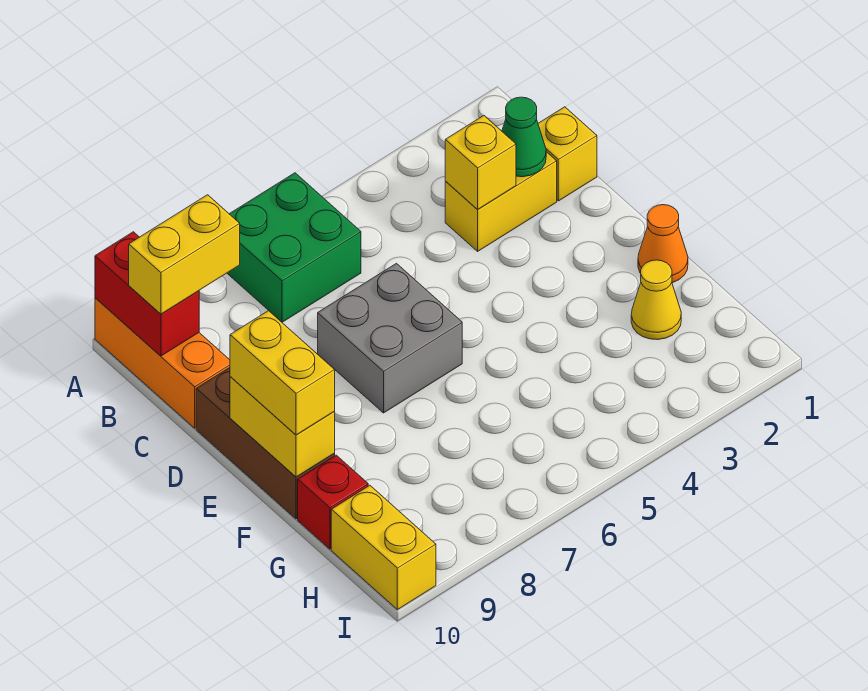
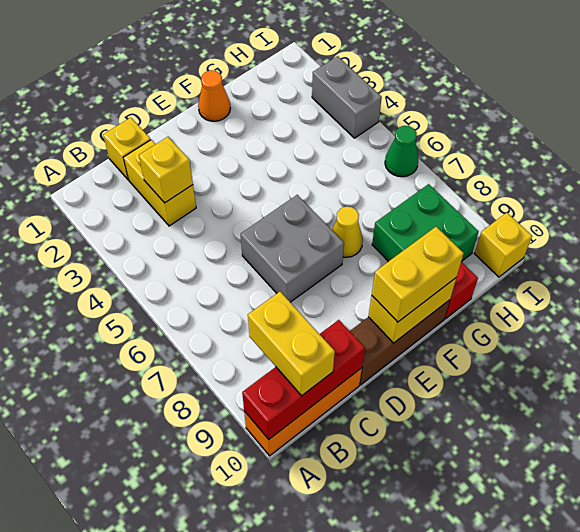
green 2x2 brick [227,173,361,322] -> green 2x2 brick moved to [372,184,479,262]
red 1x2 brick [95,232,199,356] -> red 1x3 brick [242,320,365,439]
green 1x1 cone [502,97,546,177] -> green 1x1 cone moved to [385,126,418,177]
yellow 1x1 cone [631,260,681,340] -> yellow 1x1 cone moved to [332,207,363,257]
yellow 1x2 brick [331,485,436,610] -> yellow 1x1 brick [475,213,532,277]
none -> grey 1x2 brick [312,56,382,138]

